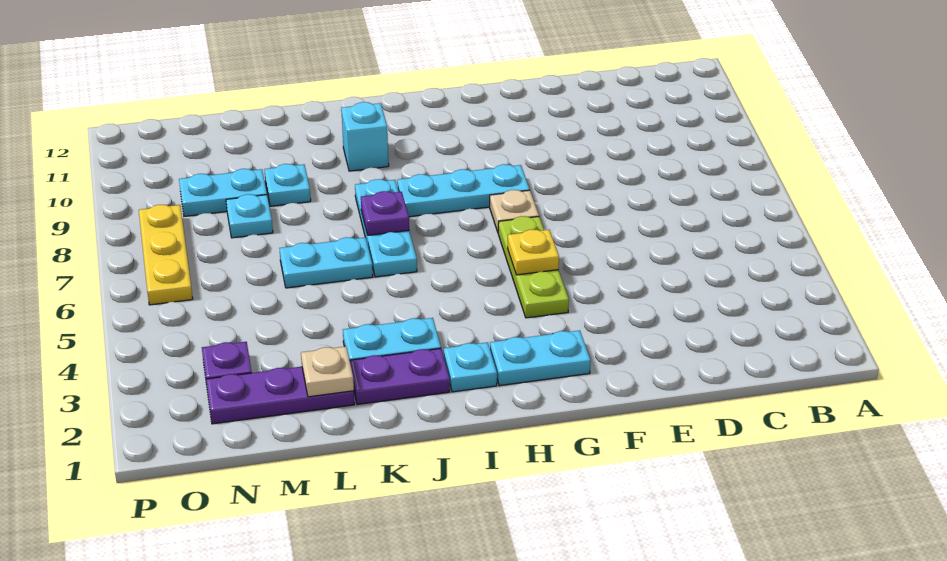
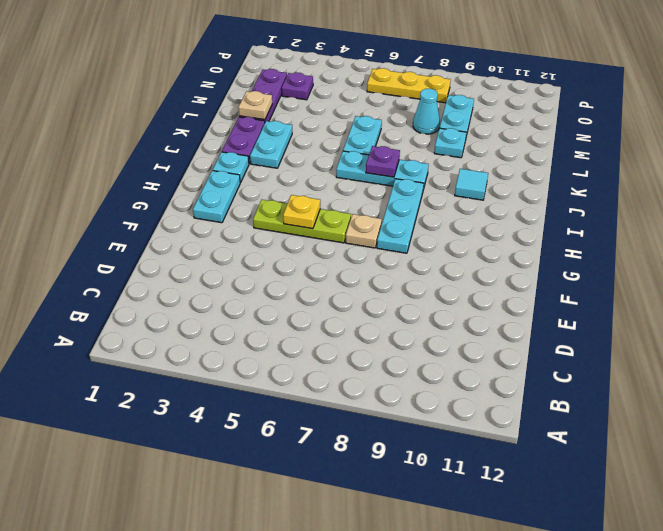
cyan 1x1 brick [341,102,389,171] -> cyan 1x1 tile [455,169,488,200]
cyan 1x1 plate [226,194,273,238] -> cyan 1x1 cone [413,89,440,134]

